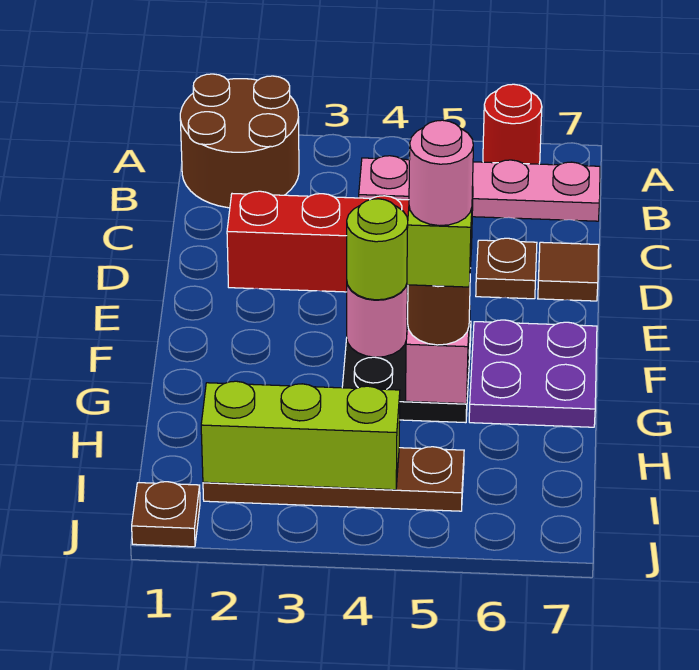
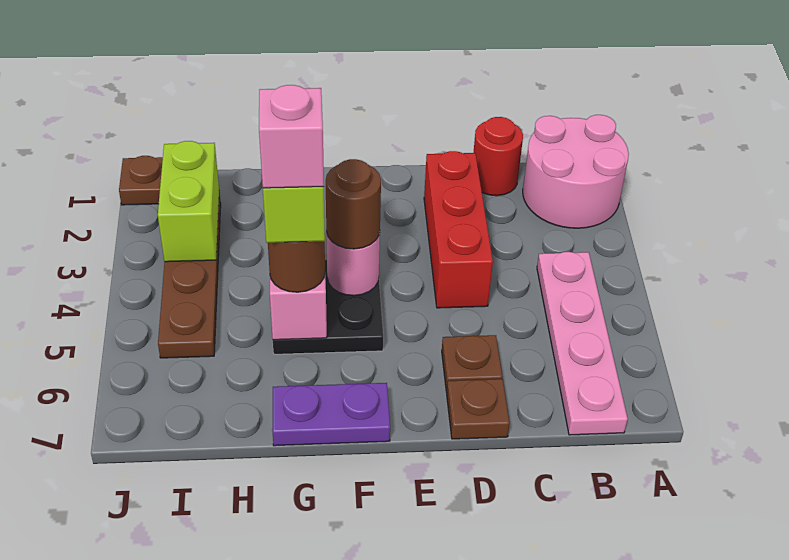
brown 2x2 round brick [180,74,299,208] -> pink 2x2 round brick [523,115,629,228]
red 1x1 round brick [483,84,542,164] -> red 1x1 round brick moved to [473,117,523,196]
brown 1x1 tile [538,242,599,301] -> brown 1x1 plate [447,379,510,439]
lime 1x1 round brick [347,199,408,300] -> brown 1x1 round brick [326,159,381,249]
purple 2x2 plate [469,320,597,427] -> purple 1x2 plate [272,383,390,446]
pink 1x1 round brick [409,120,473,226] -> pink 1x1 brick [259,85,324,188]
lime 1x3 brick [201,381,400,490] -> lime 1x2 brick [158,141,219,262]

